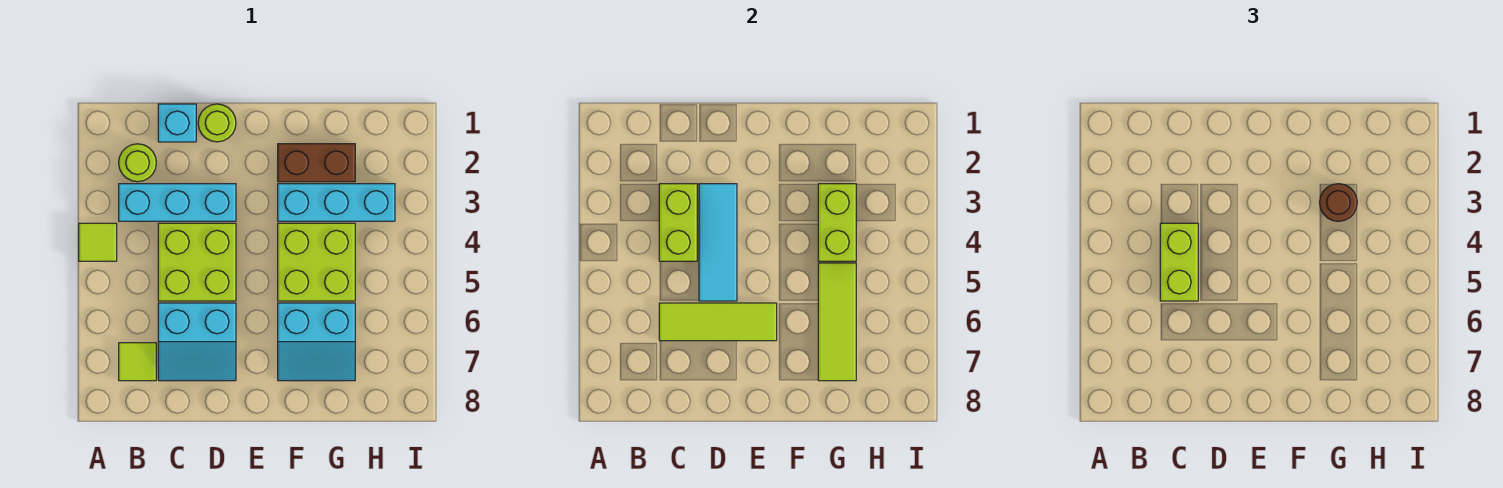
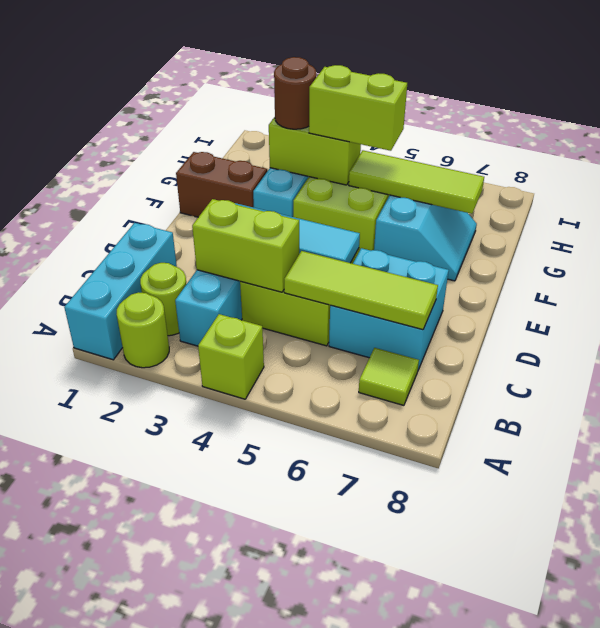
lime 1x1 tile [79,223,117,261] -> lime 1x1 brick [198,314,264,399]
cyan 1x1 brick [158,104,196,142] -> cyan 1x3 brick [64,223,177,360]
lime 1x2 brick [1160,223,1198,301] -> lime 1x2 brick moved to [309,65,407,151]
cyan 2x2 slope [158,303,236,381] -> cyan 2x2 brick [329,248,449,370]
lime 1x3 tile [659,303,777,341] -> lime 1x3 tile turned to [284,251,438,330]
lime 1x1 round brick [198,104,236,142] -> lime 1x1 round brick moved to [117,292,169,368]
brown 1x2 brick [278,144,355,182] -> brown 1x2 brick turned to [176,152,267,217]

